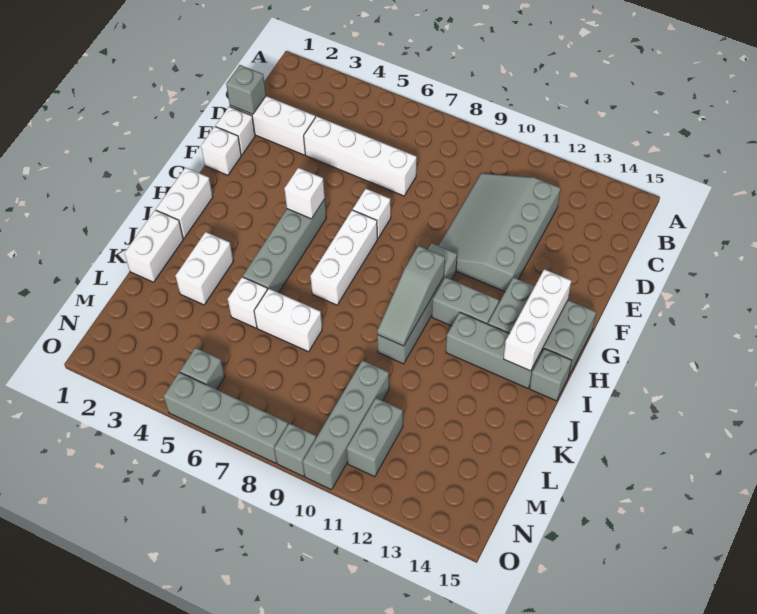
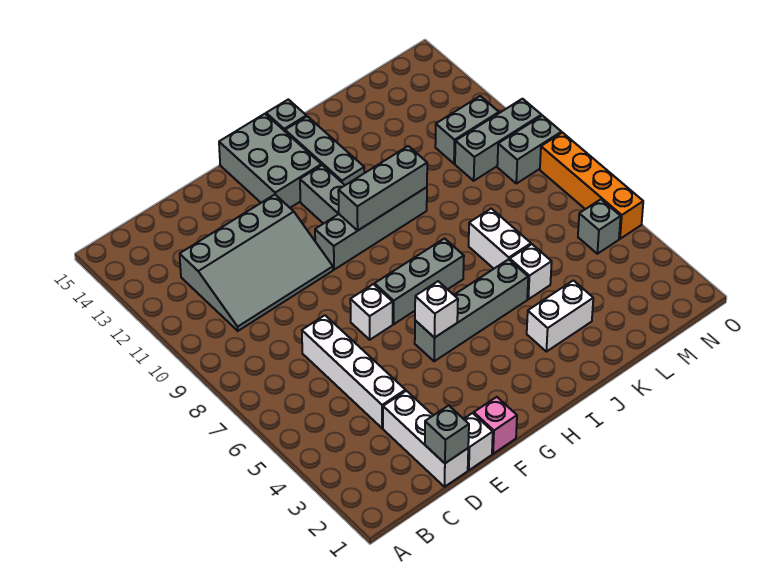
white 1x1 brick [201,126,241,175] -> pink 1x1 brick [474,397,517,454]
white 1x3 brick [310,210,378,305] -> grey 1x3 brick [375,239,464,324]
white 1x3 brick [504,269,571,371] -> none
white 1x2 brick [156,168,213,238] -> none
grey 1x3 slope [377,246,445,346] -> grey 1x3 brick [338,146,427,230]
white 1x2 brick [124,210,183,282] -> none
grey 1x4 brick [303,360,389,490] -> grey 1x3 brick [455,99,541,181]
grey 1x4 brick [164,372,288,463] -> orange 1x4 brick [540,133,643,239]
grey 1x1 brick [274,423,316,476] -> grey 1x2 brick [497,116,562,184]

